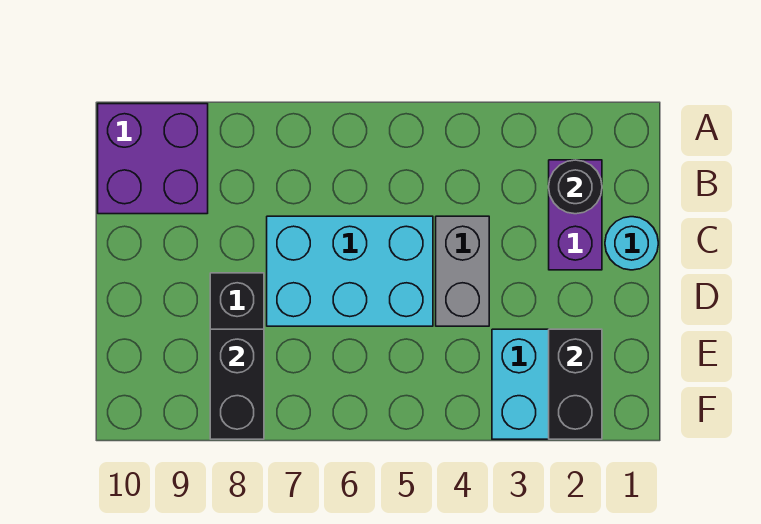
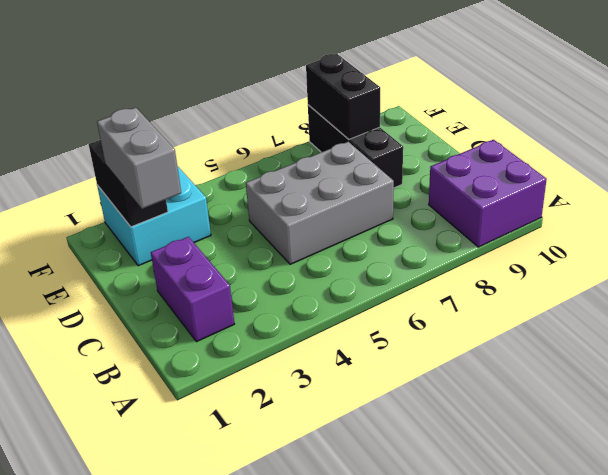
black 1x1 round brick [549,160,602,214] -> none
cyan 1x1 round brick [605,217,658,270] -> none
grey 1x2 brick [436,216,489,326] -> grey 1x2 brick moved to [97,108,181,209]
cyan 2x3 brick [267,216,433,326] -> grey 2x3 brick [246,142,394,264]

